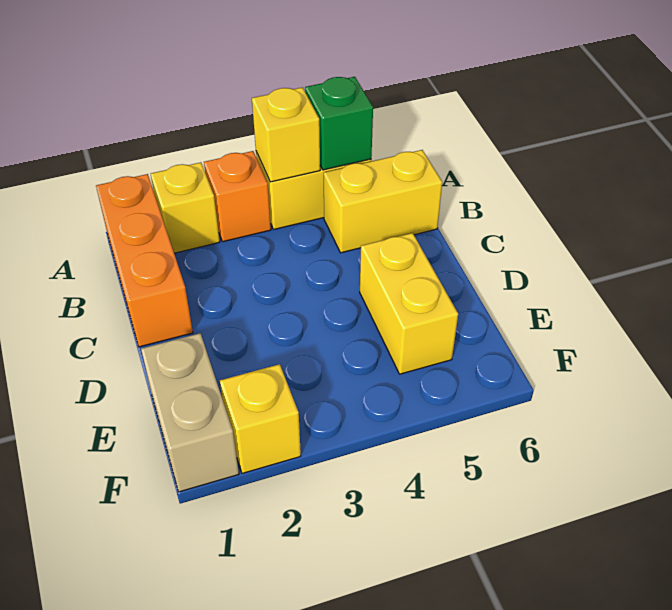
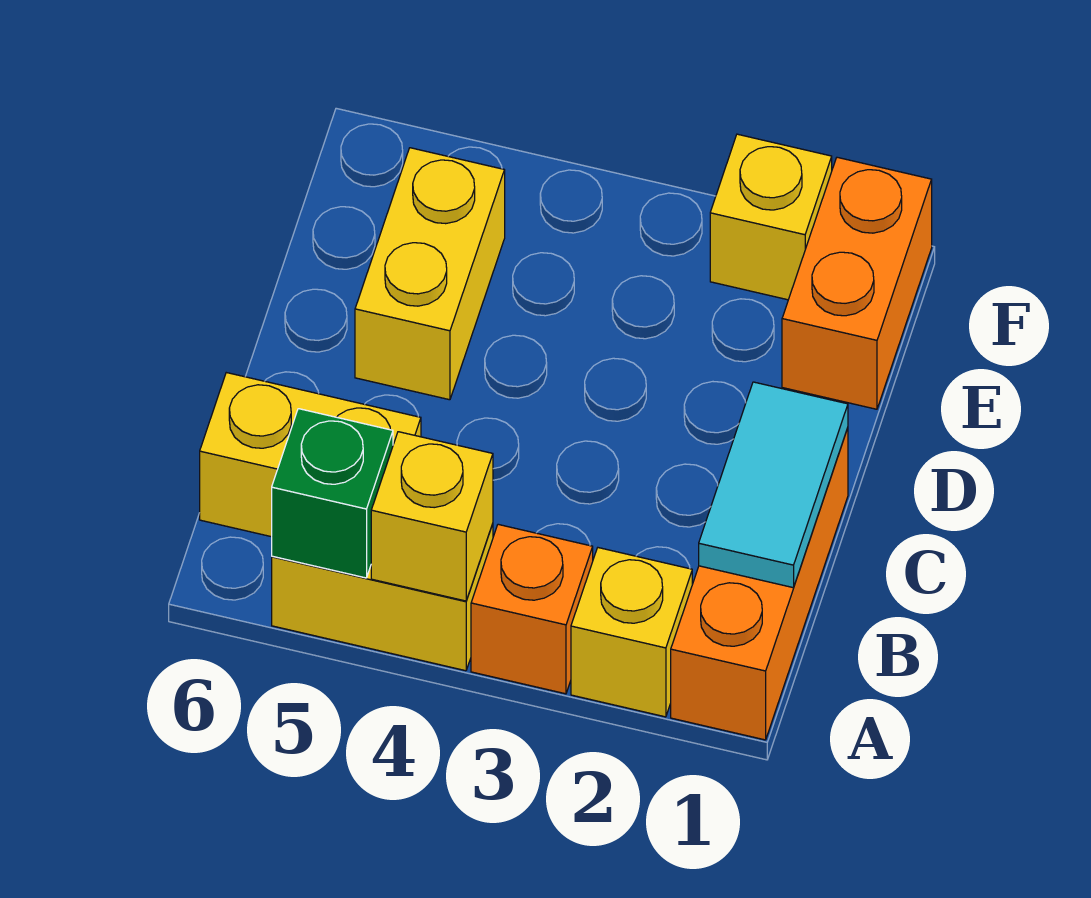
none -> cyan 1x2 tile [699,382,848,588]
tan 1x2 brick [141,333,239,492] -> orange 1x2 brick [782,157,932,409]

